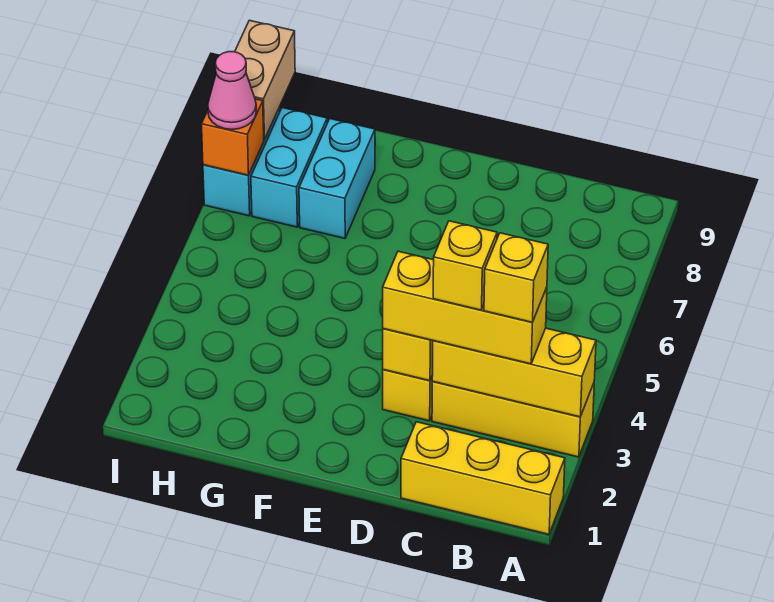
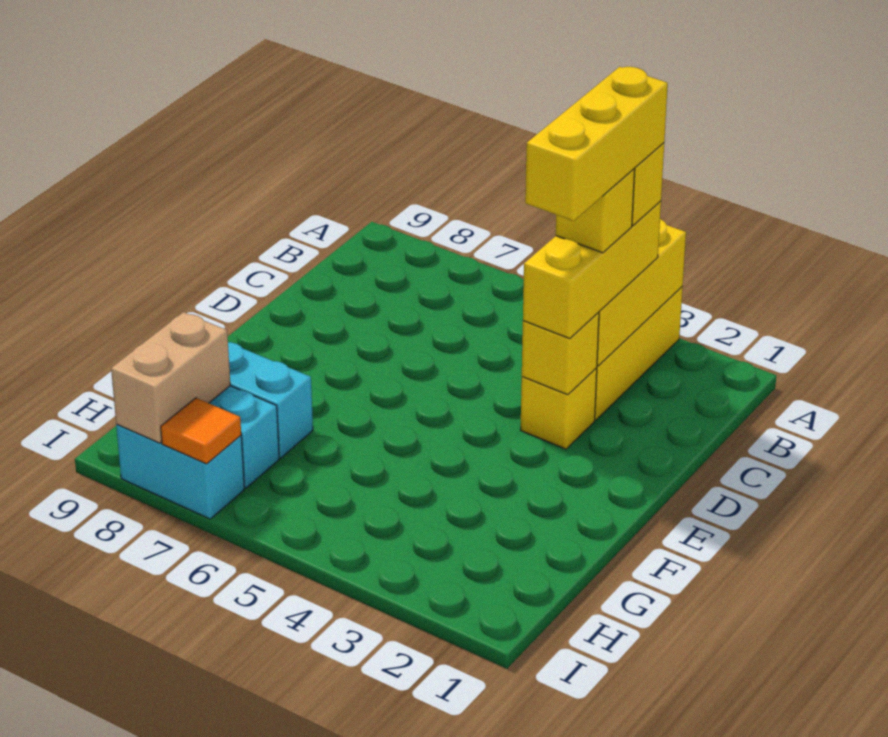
yellow 1x3 brick [401,422,565,534] -> yellow 1x3 brick moved to [525,67,668,221]
orange 1x1 brick [202,99,264,175] -> orange 1x1 tile [161,398,241,464]
pink 1x1 cone [208,52,256,129] -> none
tan 1x2 brick [235,20,295,140] -> tan 1x2 brick turned to [111,312,230,443]

